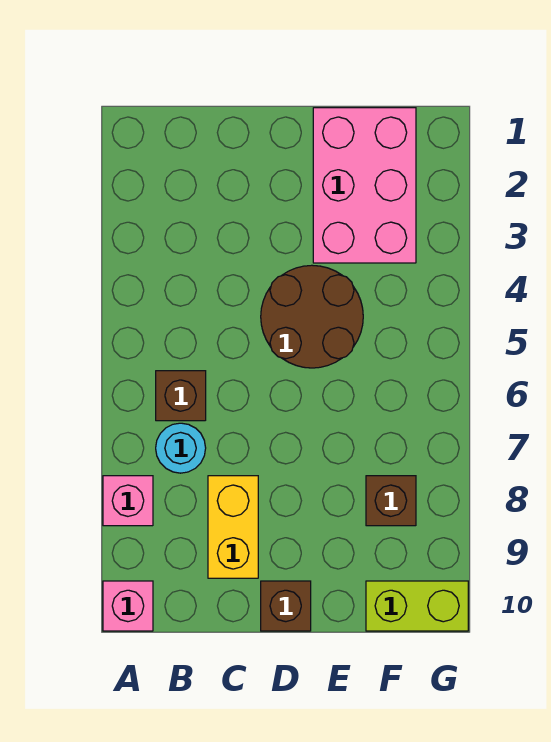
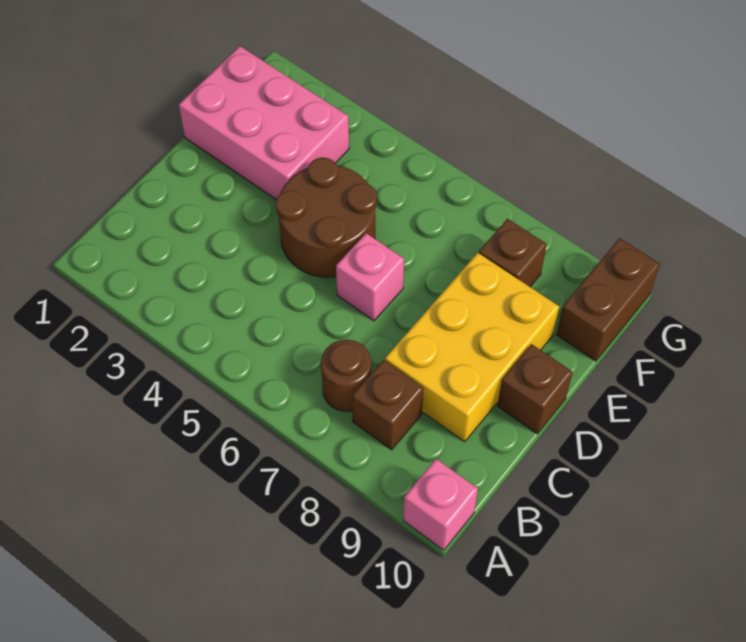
pink 1x1 brick [103,476,153,526] -> pink 1x1 brick moved to [336,233,404,321]
brown 1x1 brick [156,371,206,421] -> brown 1x1 brick moved to [352,360,424,450]
cyan 1x1 round brick [156,423,206,473] -> brown 1x1 round brick [321,340,371,411]
yellow 1x2 brick [208,476,258,578] -> yellow 2x3 brick [385,253,559,442]
lime 1x2 brick [366,581,468,631] -> brown 1x2 brick [556,238,660,361]

